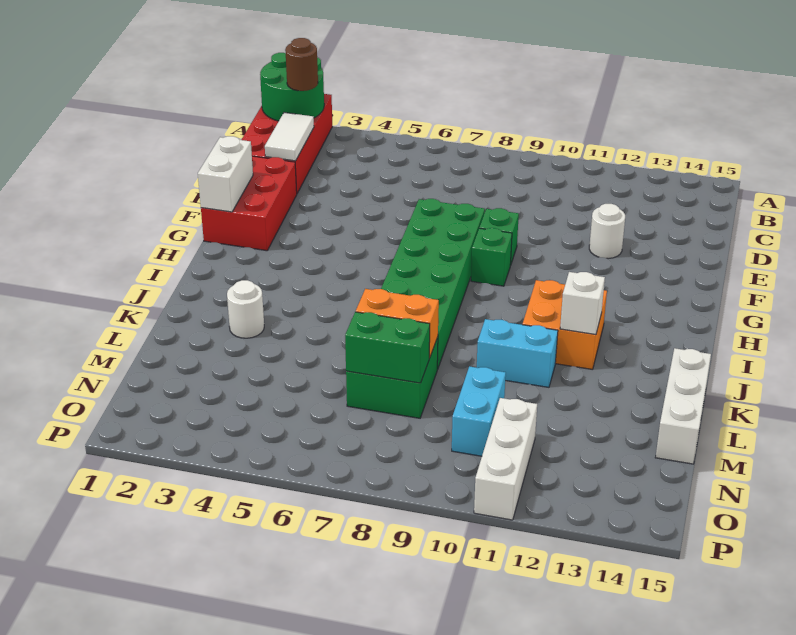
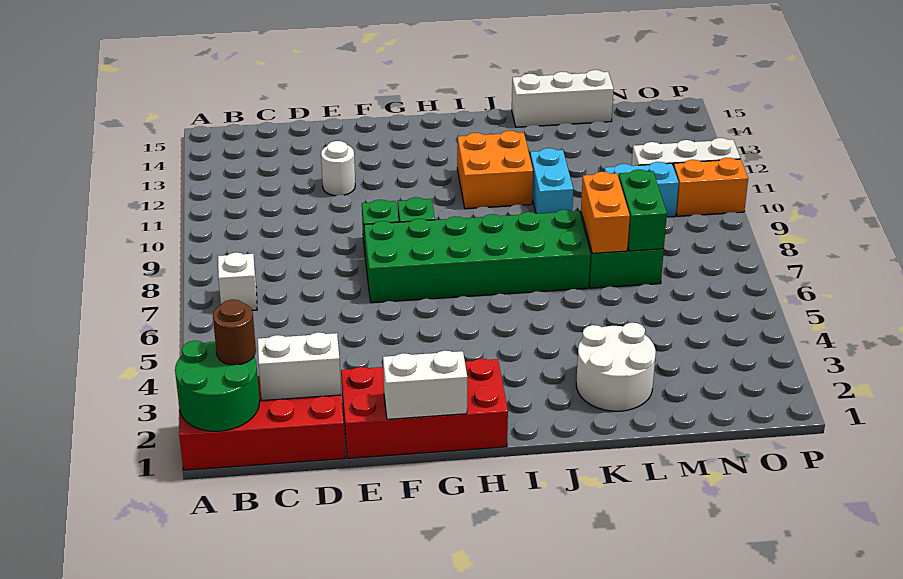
white 1x2 tile [265,112,314,161] -> white 1x2 brick [257,332,341,400]
red 2x3 brick [201,156,297,251] -> red 2x4 brick [341,359,508,458]
white 1x1 brick [560,272,605,335] -> white 1x1 brick moved to [218,252,257,310]
white 1x1 round brick [227,280,264,338] -> white 2x2 round brick [576,323,656,411]
none -> orange 1x2 brick [673,157,748,216]

